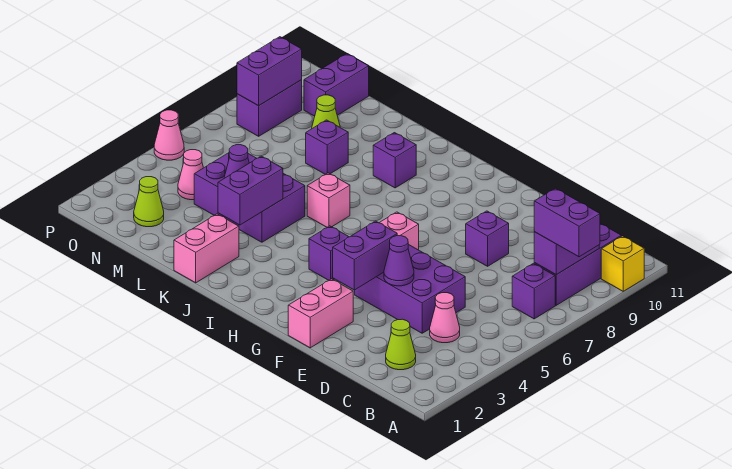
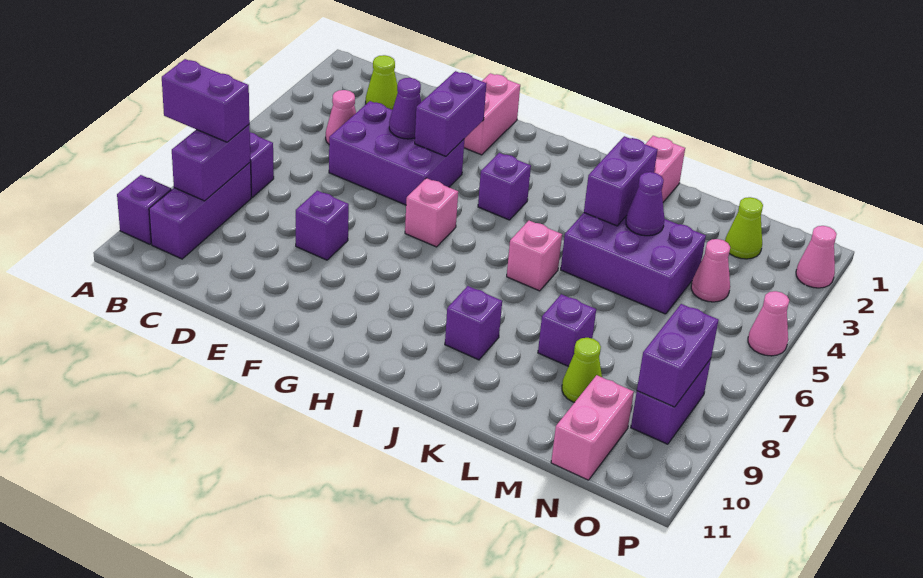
yellow 1x1 brick [601,236,644,291] -> purple 1x1 brick [117,175,171,244]
purple 1x2 brick [304,54,369,116] -> pink 1x2 brick [551,375,634,480]
none -> pink 1x1 cone [796,226,837,288]

